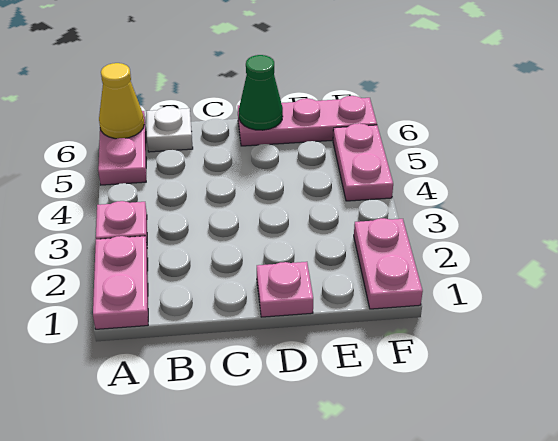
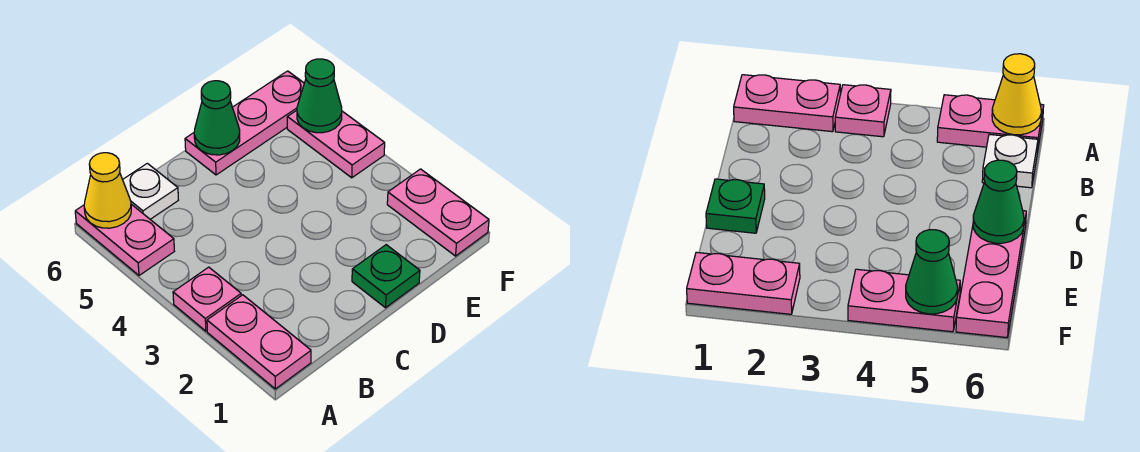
pink 1x1 plate [257,262,313,317] -> green 1x1 plate [352,245,420,308]
none -> green 1x1 cone [297,59,342,133]

